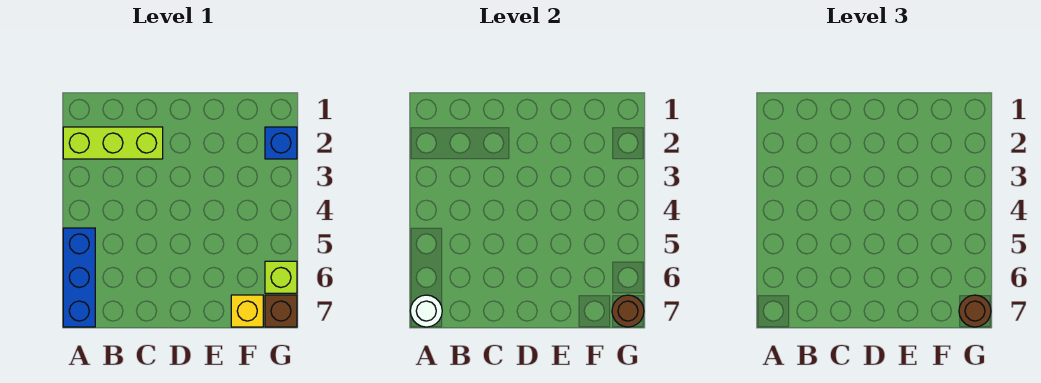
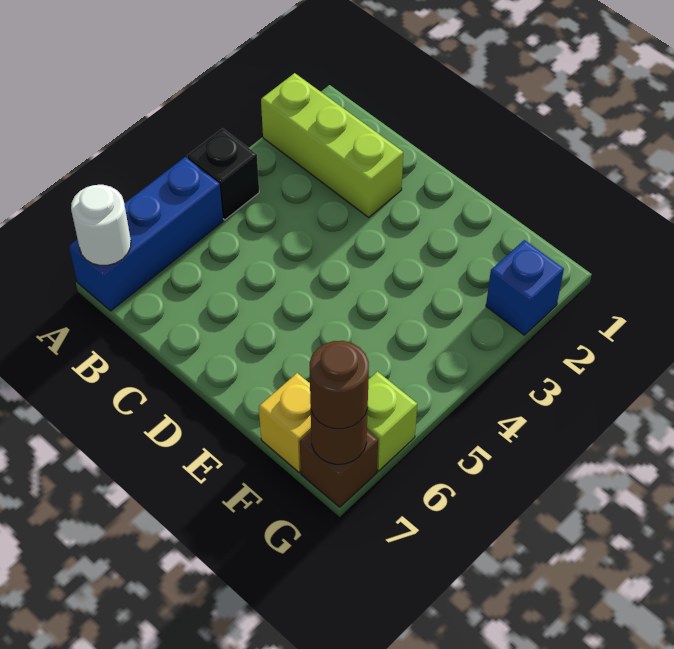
none -> black 1x1 brick [187,128,259,220]

